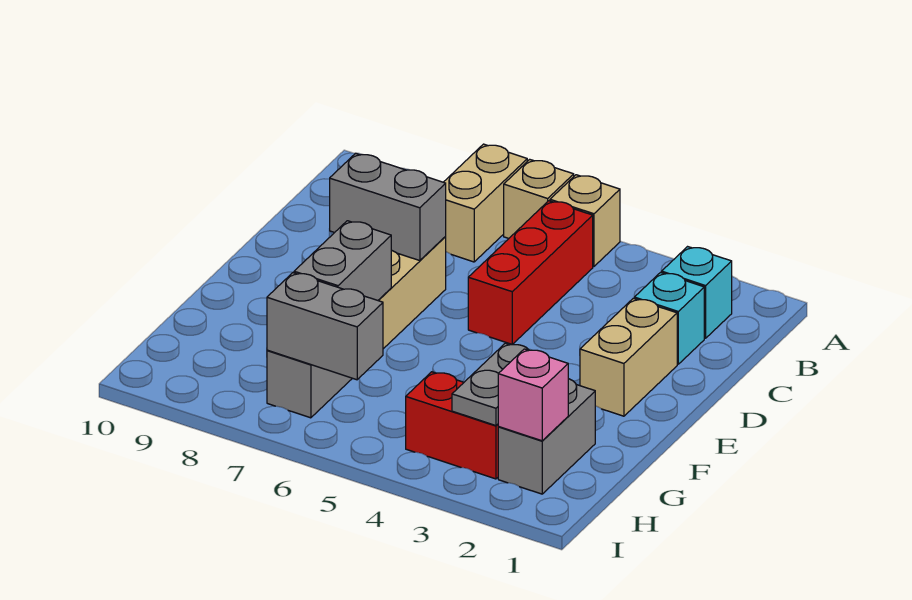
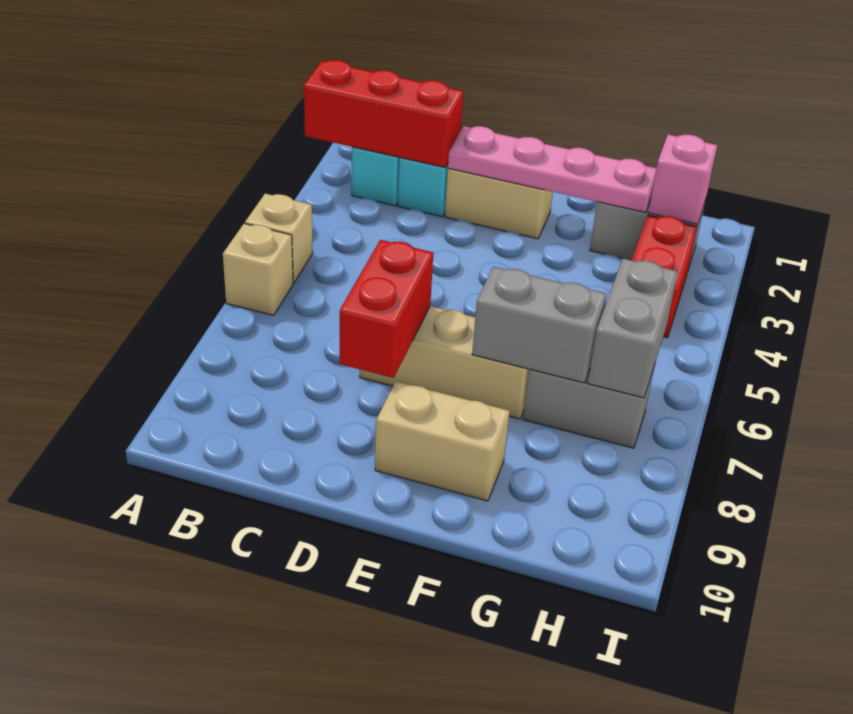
tan 1x2 brick [444,144,527,262] -> tan 1x2 brick moved to [375,381,510,501]
red 1x3 brick [468,201,593,345] -> red 1x3 brick moved to [304,60,463,168]
none -> pink 1x4 plate [448,126,657,212]
grey 1x2 brick [329,153,446,261] -> red 1x2 brick [340,240,433,378]
grey 1x2 plate [452,343,528,426] -> none

